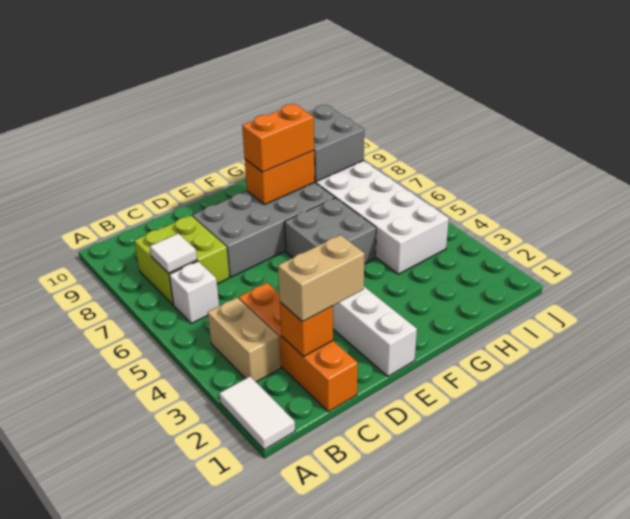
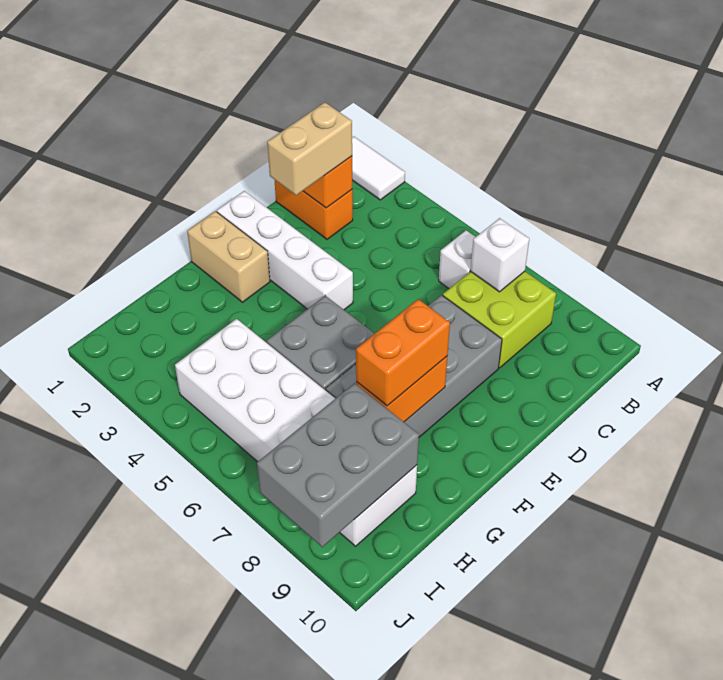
tan 1x2 brick [208,298,281,382] -> tan 1x2 brick moved to [187,211,270,302]
white 1x1 tile [150,233,197,273] -> white 1x1 brick [470,218,529,292]
orange 1x4 brick [239,283,358,412] -> orange 1x2 brick [275,180,353,239]
grey 2x2 brick [308,105,364,182] -> grey 2x3 brick [257,383,419,547]

